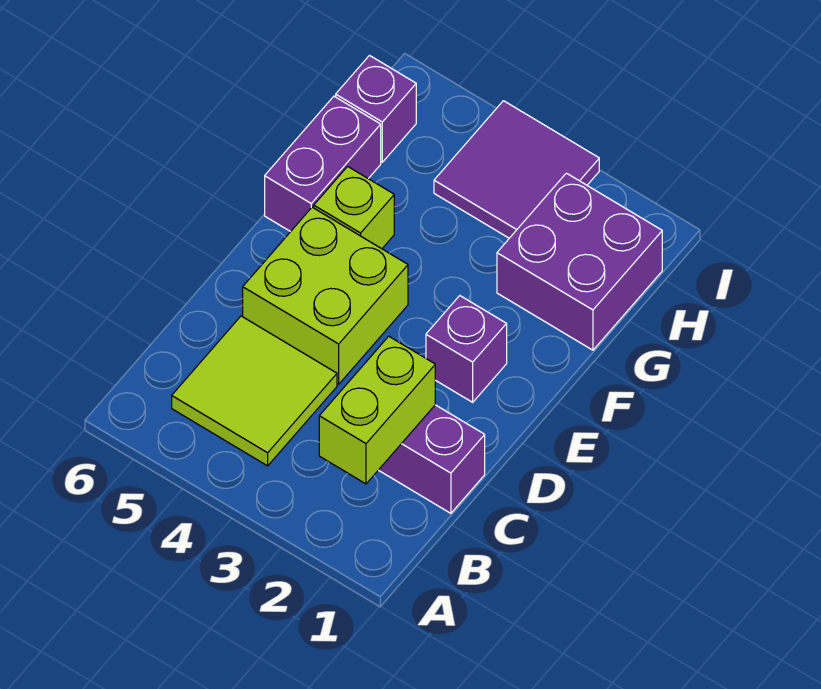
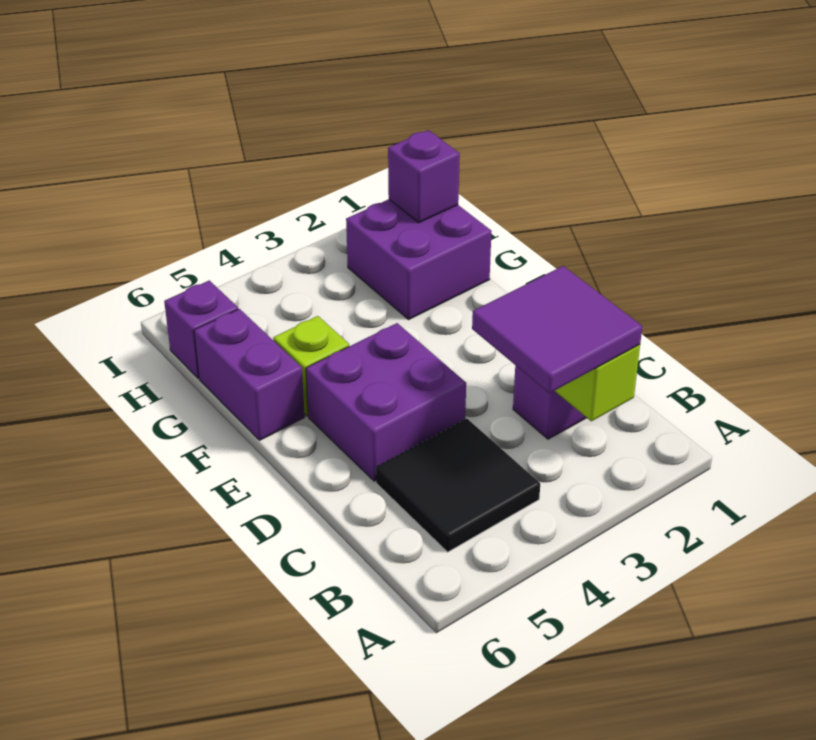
lime 2x2 tile [172,316,337,466] -> black 2x2 tile [376,419,540,552]
lime 2x2 brick [243,207,408,384] -> purple 2x2 brick [306,323,466,481]
purple 1x1 brick [426,296,507,402] -> purple 1x1 brick moved to [388,130,460,223]
purple 2x2 tile [434,101,599,238] -> purple 2x2 tile moved to [472,266,642,393]

